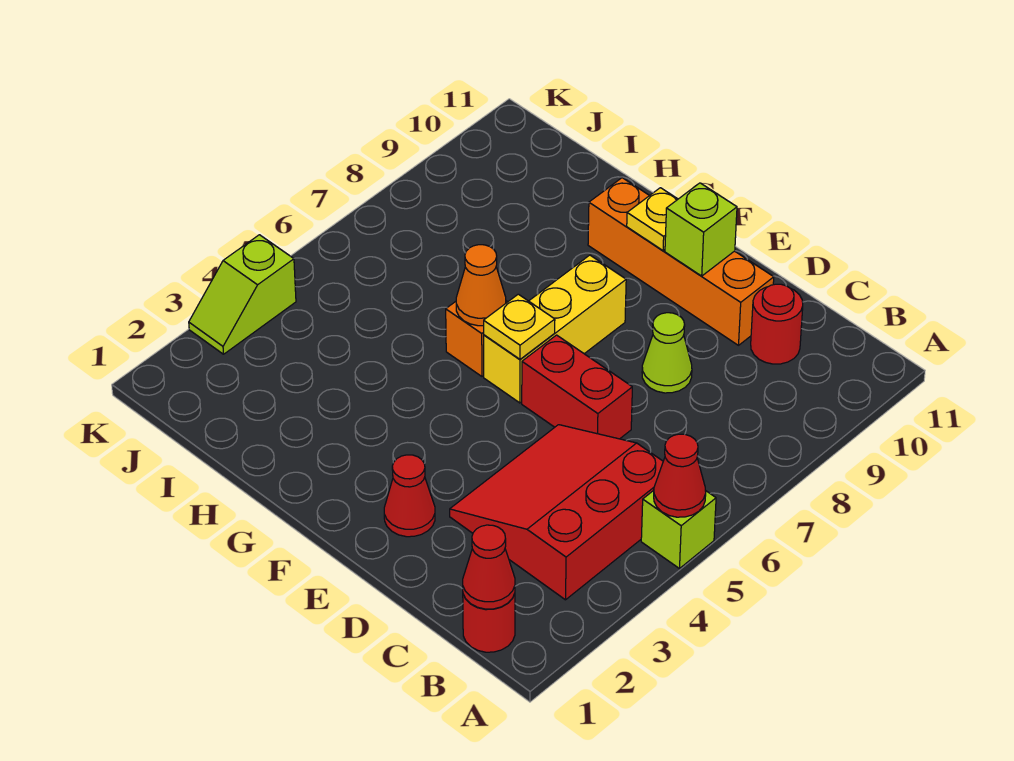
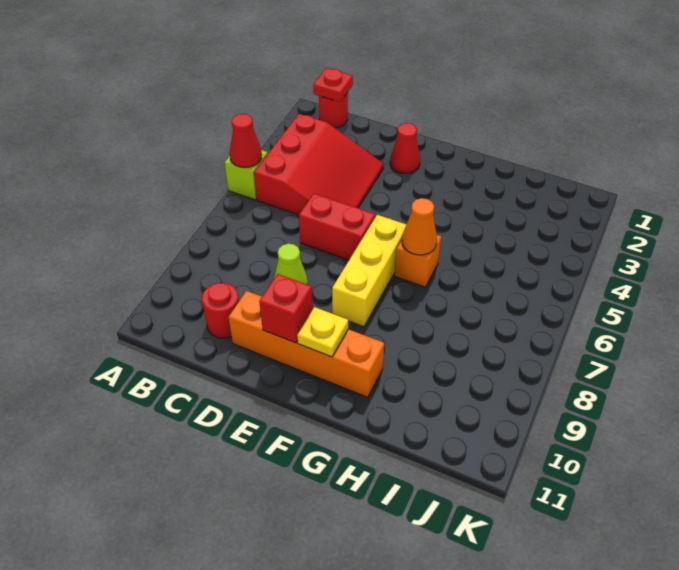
red 1x1 cone [463,525,515,609] -> red 1x1 plate [313,68,353,102]
lime 1x1 brick [665,183,737,276] -> red 1x1 brick [259,274,313,343]
yellow 1x1 plate [484,294,555,359] -> none
lime 1x2 slope [189,235,296,354] -> none

